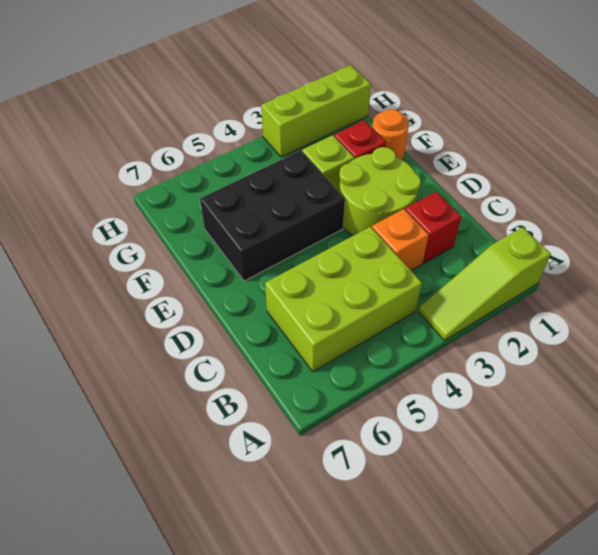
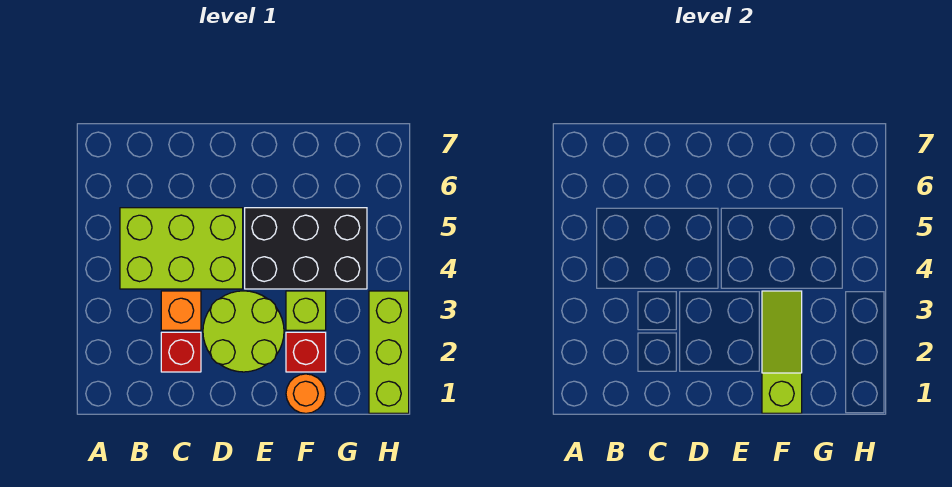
lime 1x3 slope [419,227,551,340] -> lime 1x3 slope moved to [762,291,802,413]
lime 2x3 brick [265,227,422,372] -> lime 2x3 brick turned to [120,208,243,289]
black 2x3 brick [200,150,345,281] -> black 2x3 brick turned to [245,208,367,289]

